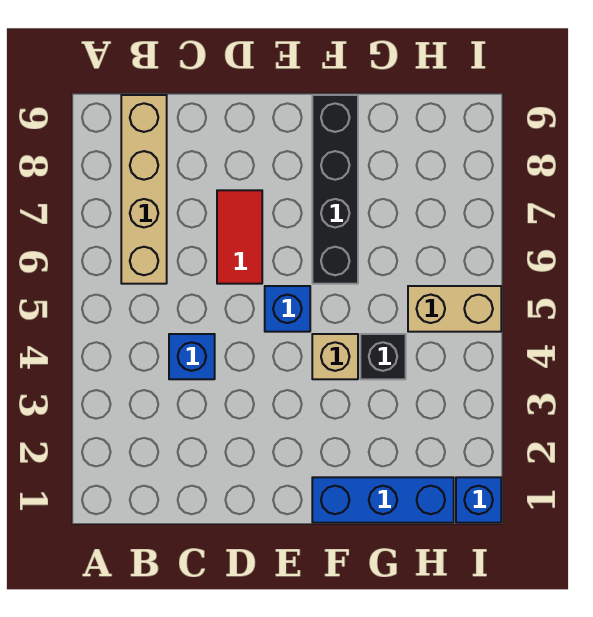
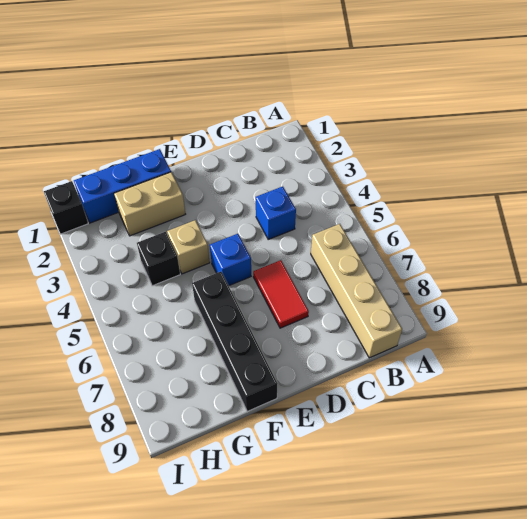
tan 1x2 brick [408,286,501,332] -> tan 1x2 brick moved to [114,172,185,236]
blue 1x1 brick [456,477,501,523] -> black 1x1 brick [44,181,88,234]

